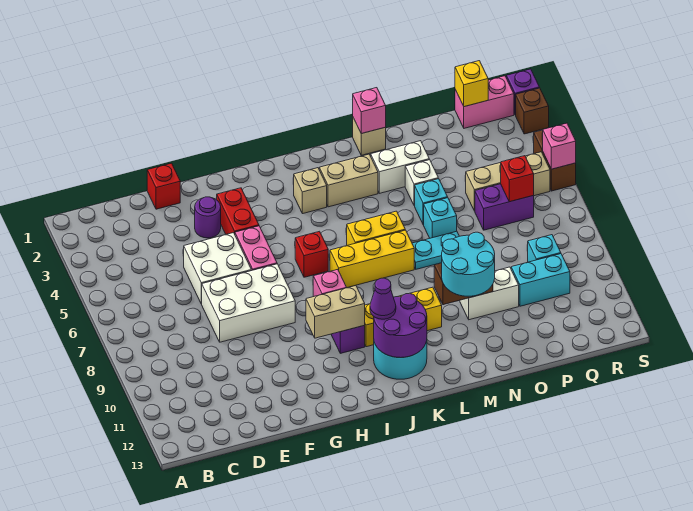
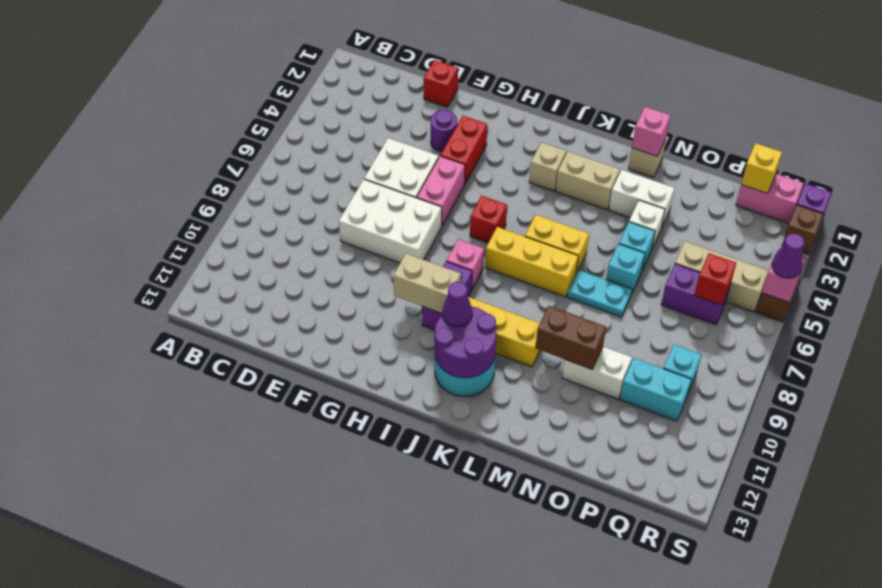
cyan 2x2 round brick [442,232,495,296] -> none
none -> purple 1x1 cone [772,233,804,278]

